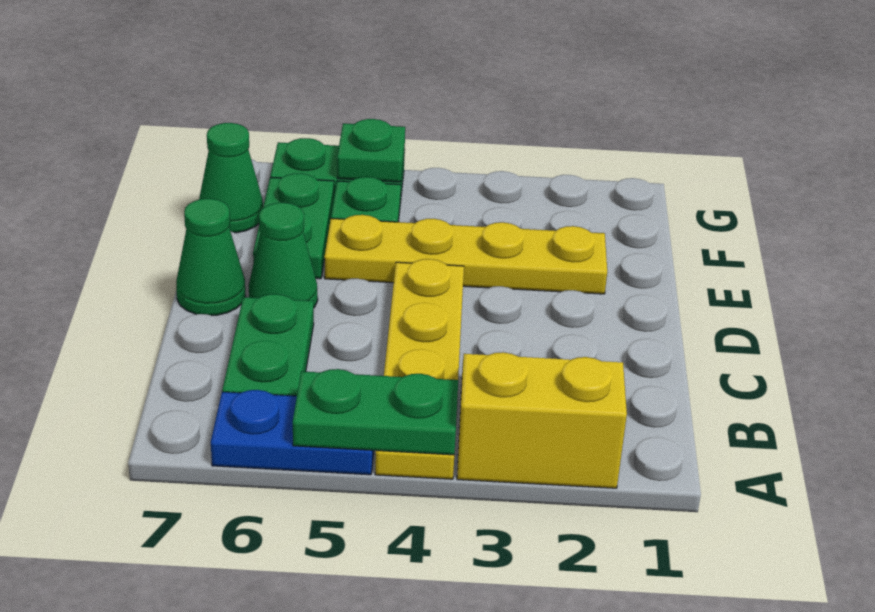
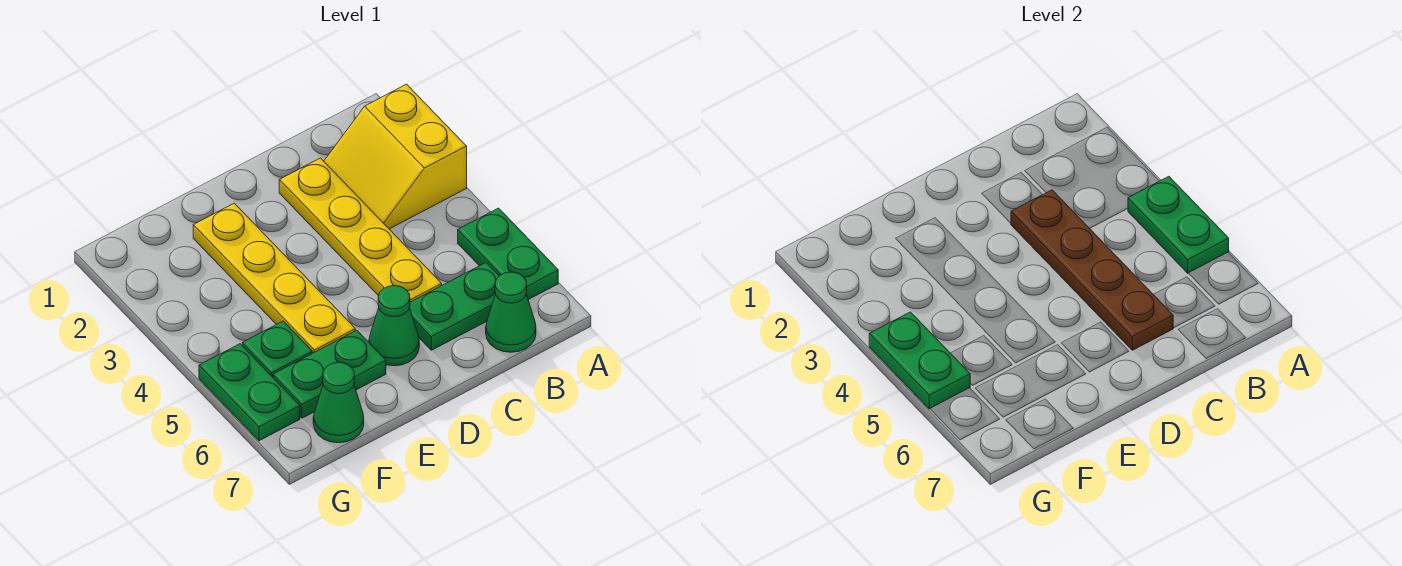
yellow 1x4 plate [375,259,464,479] -> yellow 1x4 plate turned to [279,158,442,302]
blue 1x2 plate [211,390,374,475] -> green 1x2 plate [458,208,558,300]
none -> brown 1x4 plate [1011,190,1173,350]
green 1x1 cone [176,199,246,316] -> green 1x1 cone moved to [486,272,536,352]
green 1x1 plate [337,119,405,182] -> green 1x2 plate [869,312,970,409]

